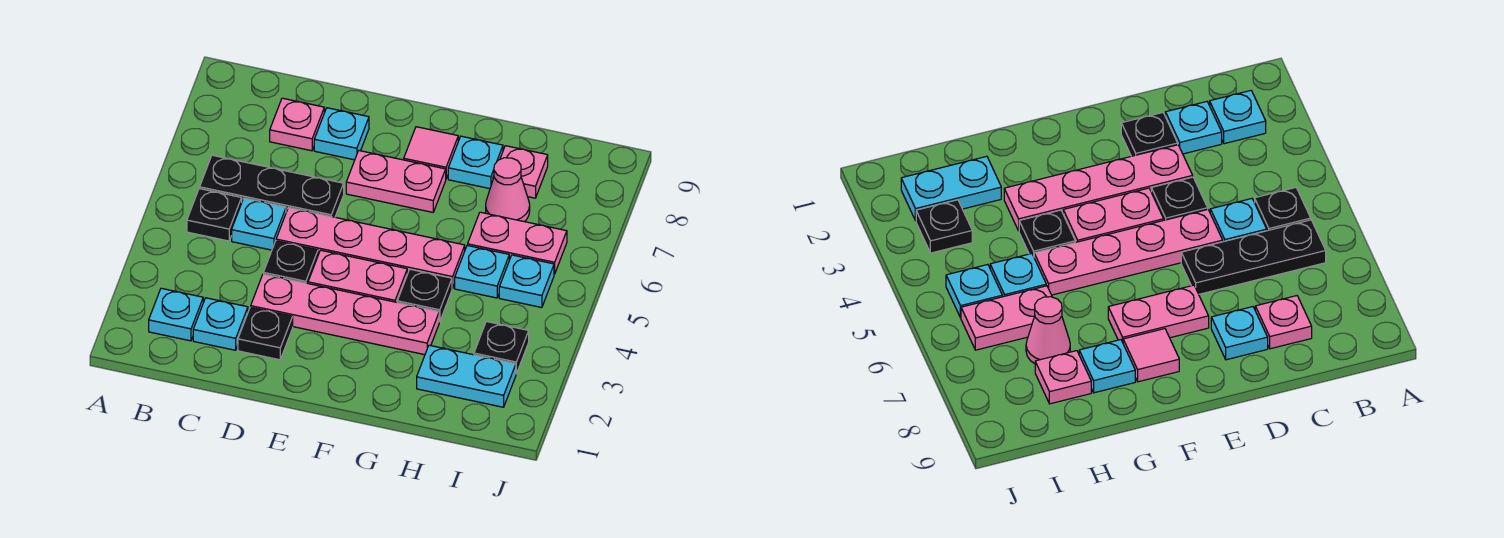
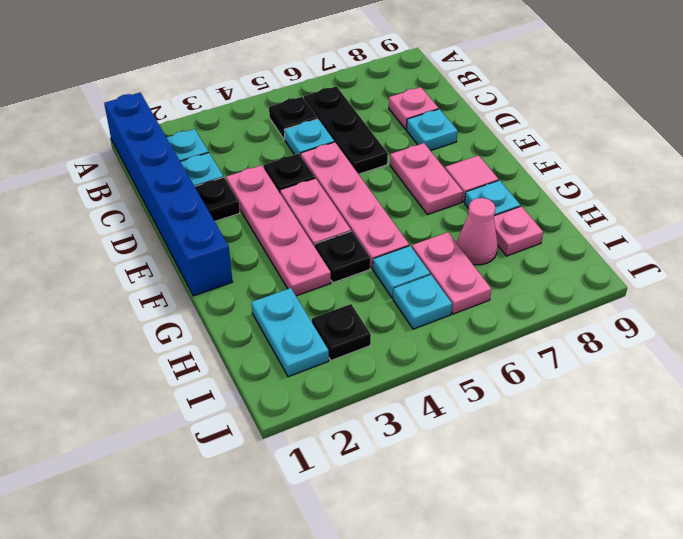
none -> blue 1x6 brick [104,93,233,296]

